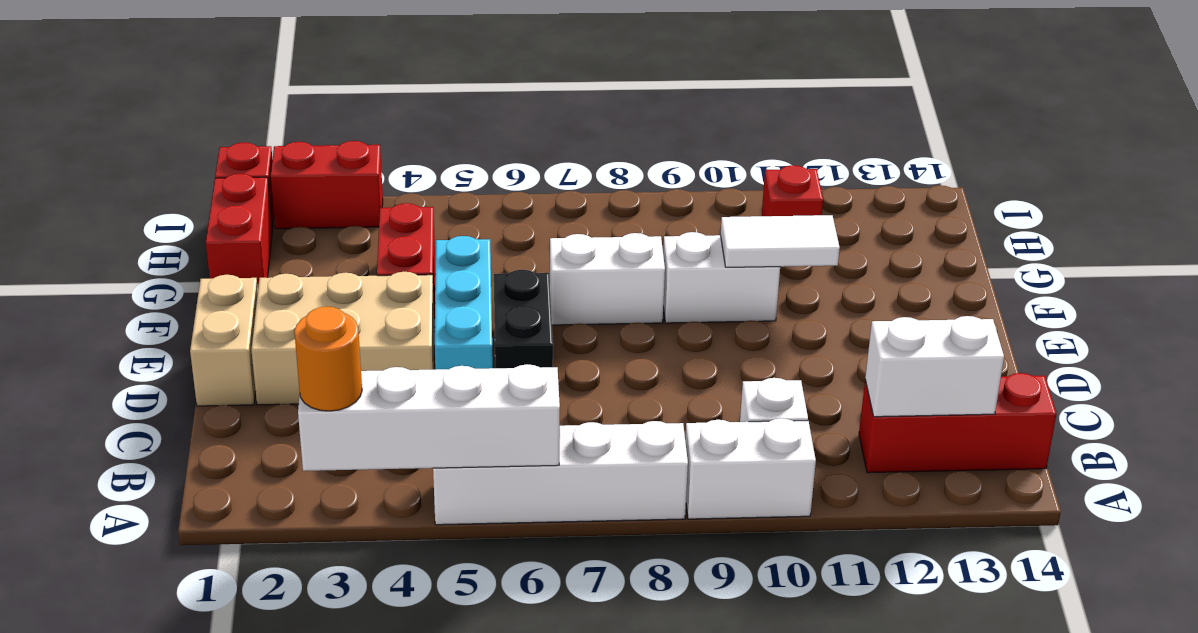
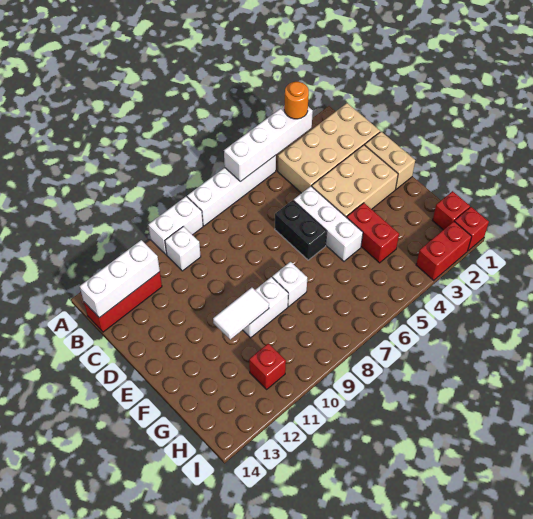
none -> tan 2x4 brick [277,103,380,193]
white 1x2 brick [865,316,1004,417] -> white 1x3 brick [80,240,160,318]
cyan 1x3 brick [434,236,493,370] -> white 1x3 brick [294,186,363,261]
white 1x2 brick [550,233,665,325] -> white 1x1 brick [272,262,307,306]
red 1x2 brick [206,174,273,287] -> red 1x1 brick [433,191,470,230]

